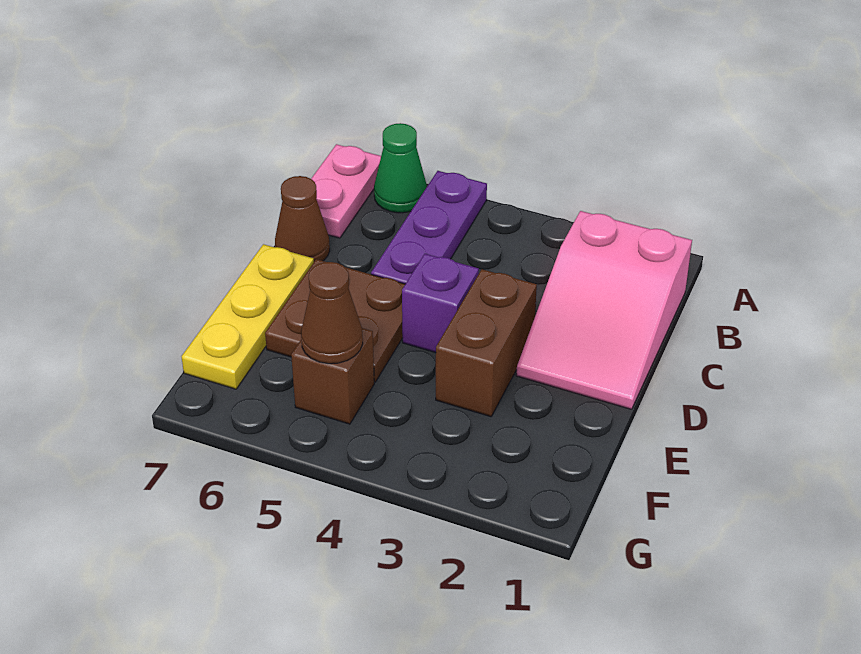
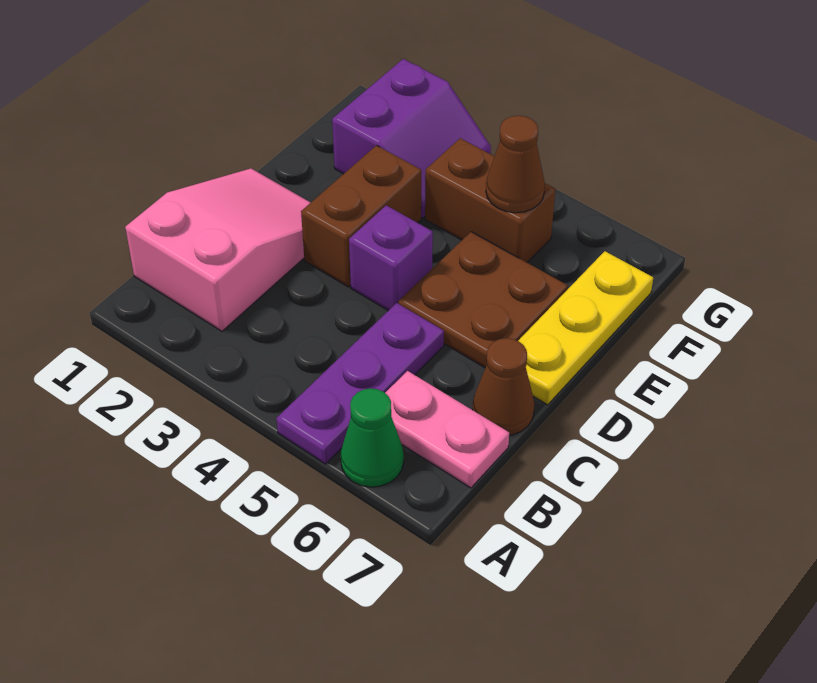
pink 1x2 plate [311,144,381,238] -> pink 1x2 plate turned to [385,371,509,488]
none -> purple 2x2 slope [332,59,491,218]
brown 1x1 brick [291,328,374,424] -> brown 1x2 brick [425,138,556,262]

